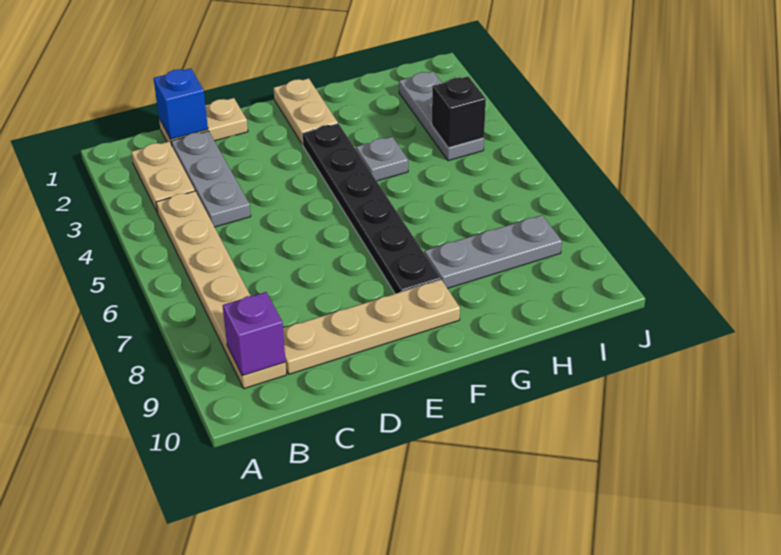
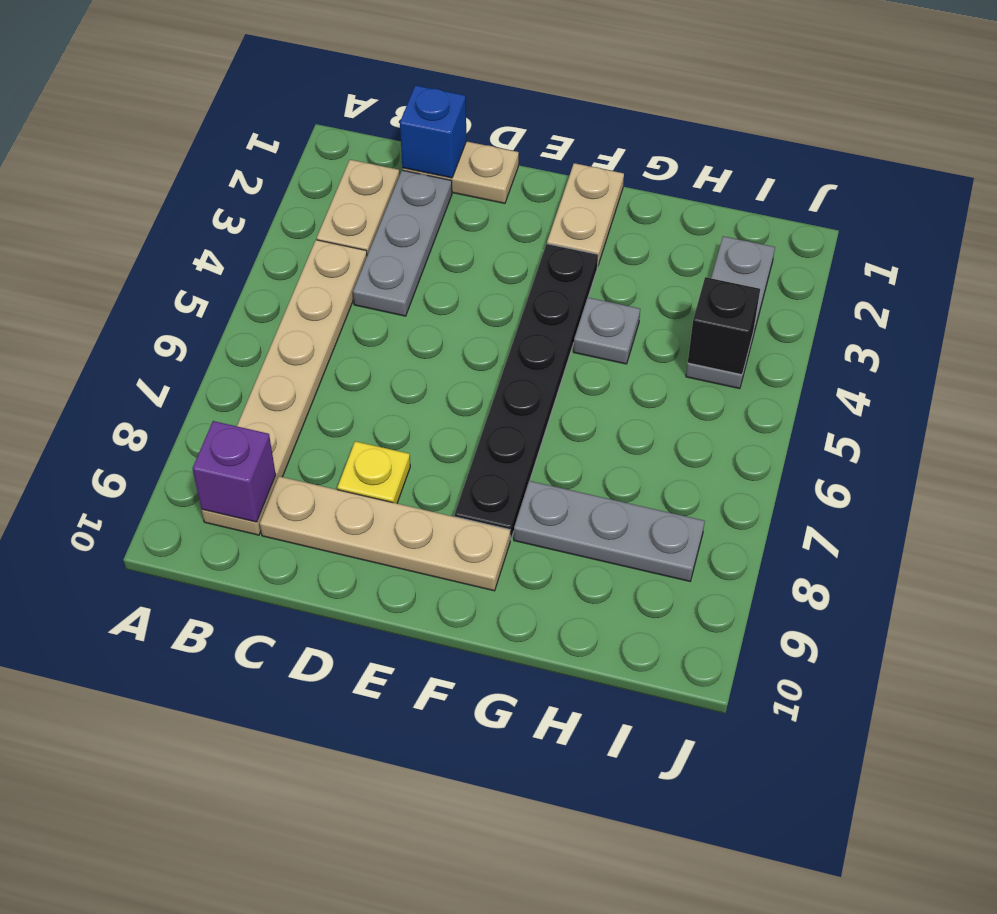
none -> yellow 1x1 plate [337,441,410,503]

